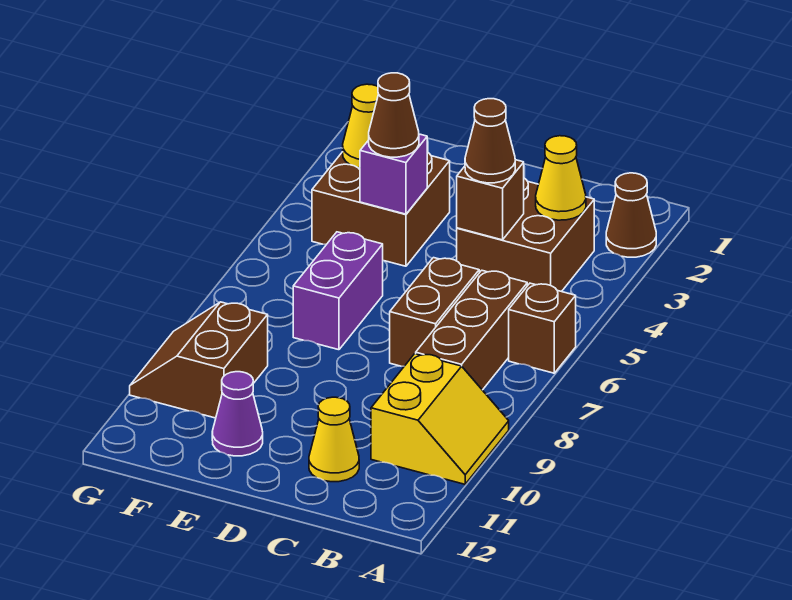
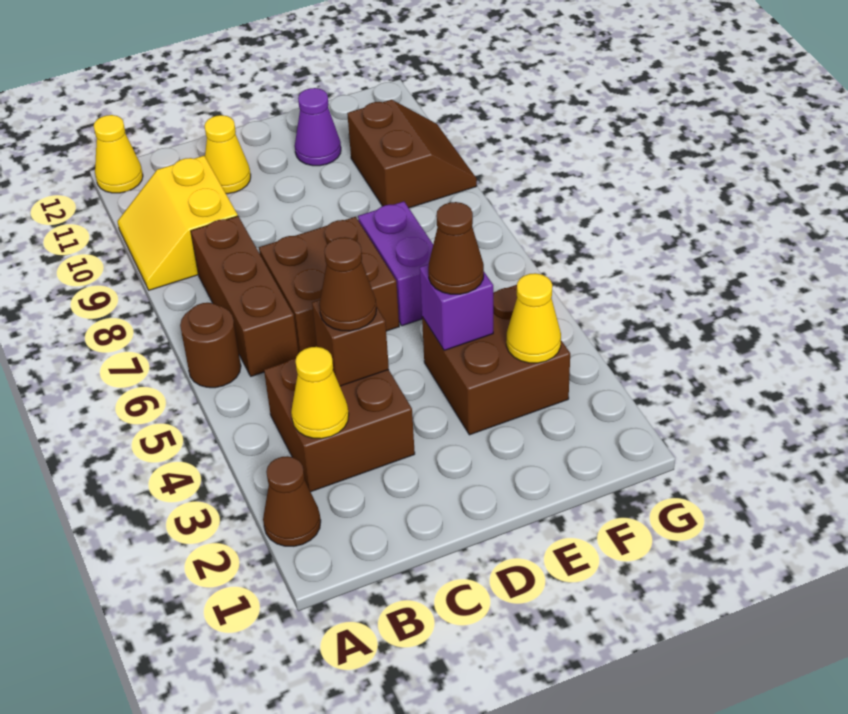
brown 1x1 brick [509,283,576,373] -> brown 1x1 round brick [180,303,241,388]
none -> yellow 1x1 cone [94,115,143,193]
brown 1x2 brick [390,258,479,366] -> brown 2x2 brick [259,217,399,353]

